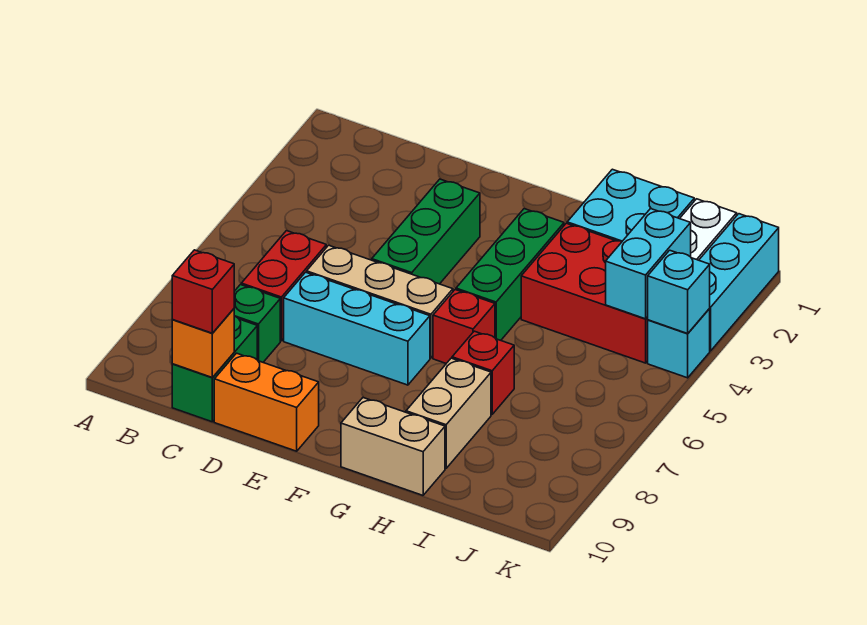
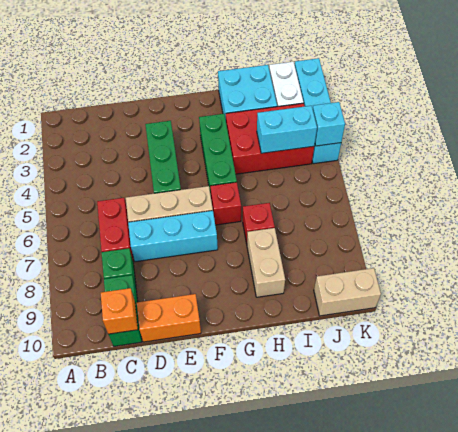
red 1x1 brick [172,250,234,333] -> none
tan 1x2 brick [341,398,445,495] -> tan 1x2 brick moved to [314,268,381,316]
cyan 1x2 brick [606,209,691,319] -> cyan 1x2 brick turned to [257,106,317,153]

